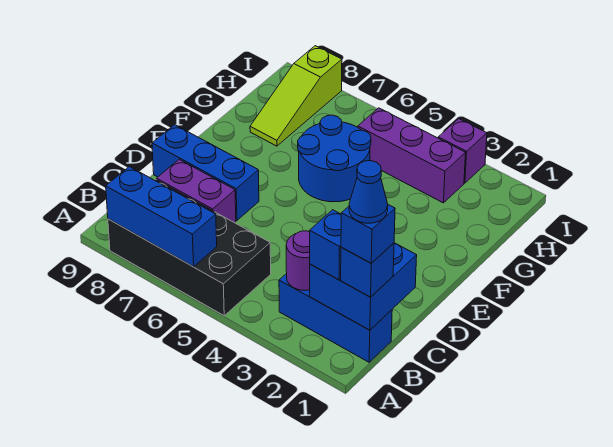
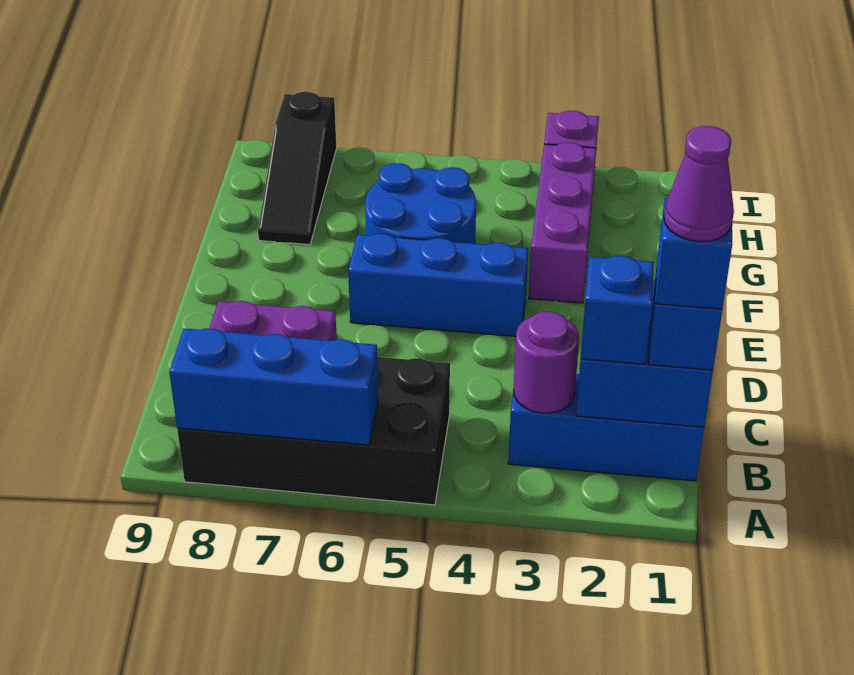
blue 1x1 cone [349,161,388,223] -> purple 1x1 cone [664,126,734,242]
blue 1x3 brick [152,125,259,220] -> blue 1x3 brick moved to [348,233,528,336]
lime 1x3 slope [250,46,342,146] -> black 1x3 slope [258,92,337,245]
purple 1x3 brick [358,108,466,203] -> purple 1x3 brick turned to [529,142,596,303]

